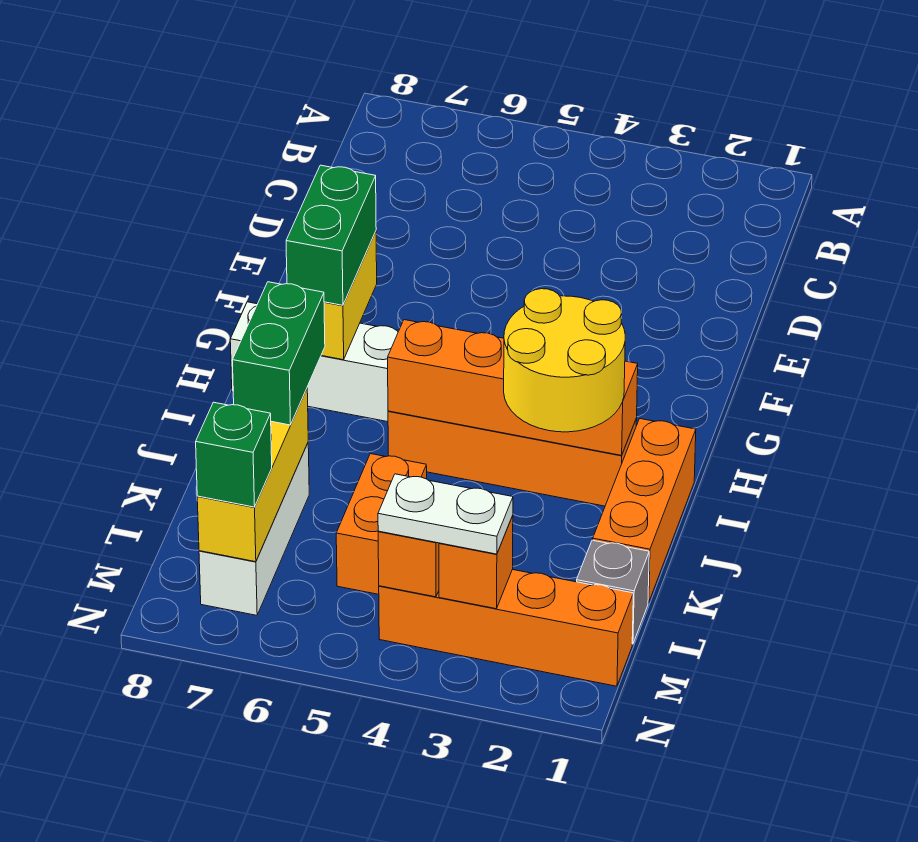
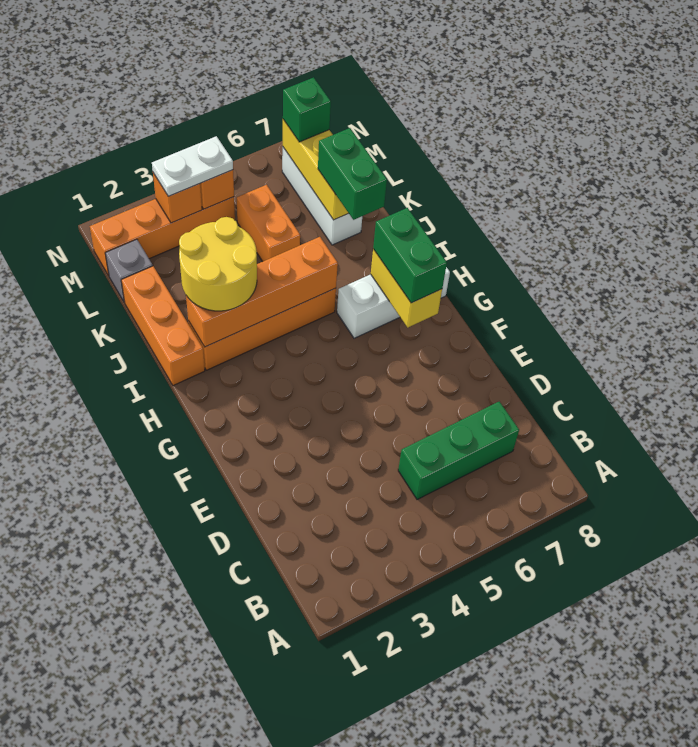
none -> green 1x3 brick [398,402,519,500]

